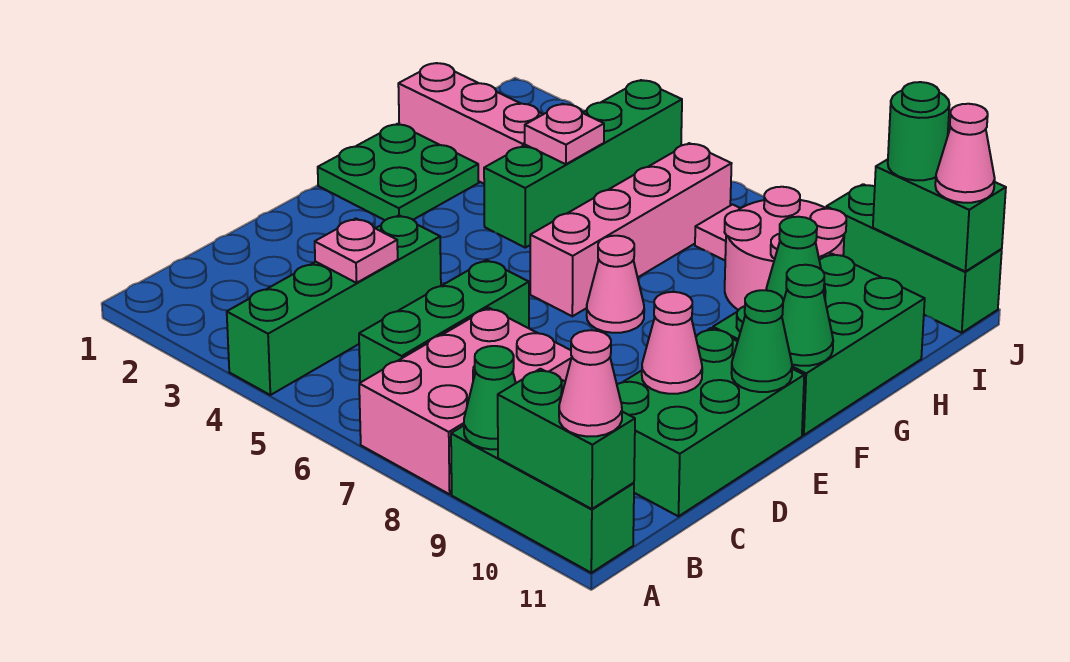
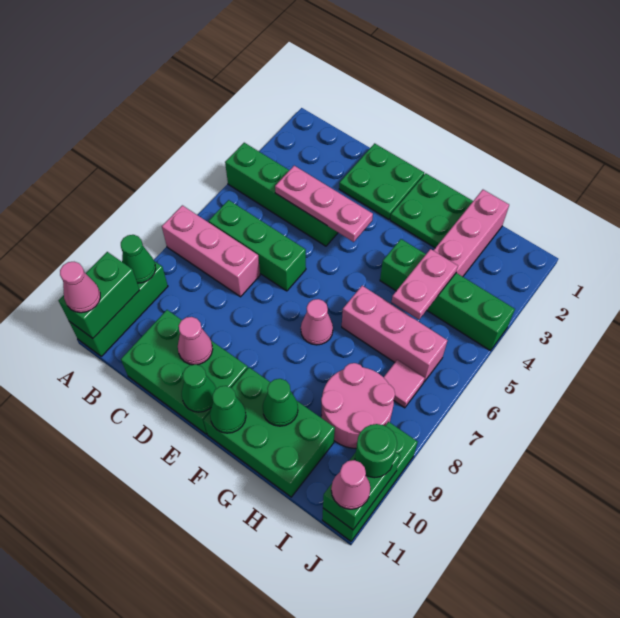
pink 2x3 brick [359,308,572,494] -> pink 1x3 brick [162,205,260,297]
pink 1x1 plate [315,219,398,283] -> pink 1x3 plate [275,166,373,242]
none -> green 2x2 plate [339,143,424,219]
pink 1x4 brick [530,143,732,316] -> pink 1x3 brick [342,286,448,382]
pink 1x1 plate [525,104,604,164] -> pink 1x2 plate [392,249,458,320]

